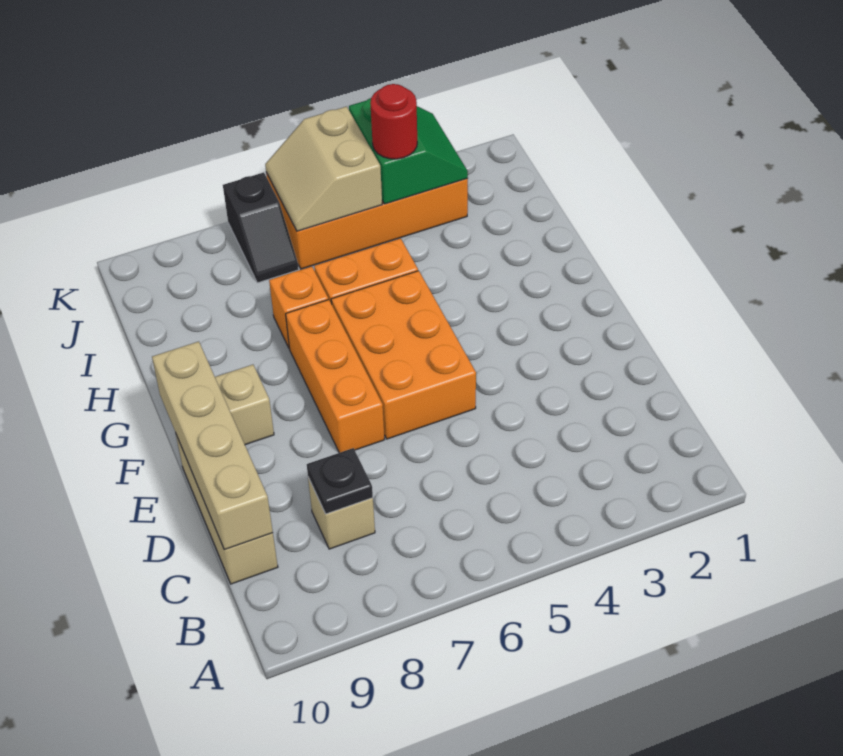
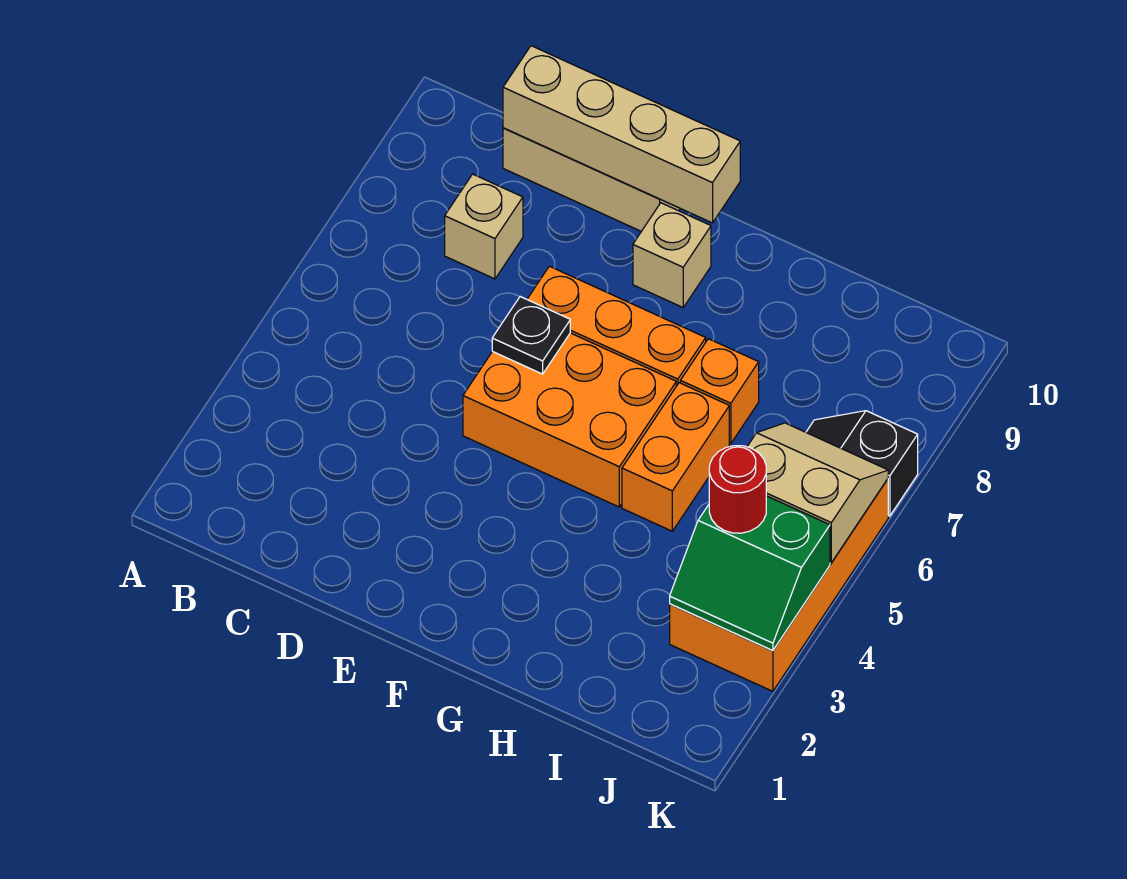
black 1x1 plate [307,448,373,514] -> black 1x1 plate moved to [492,297,570,374]

